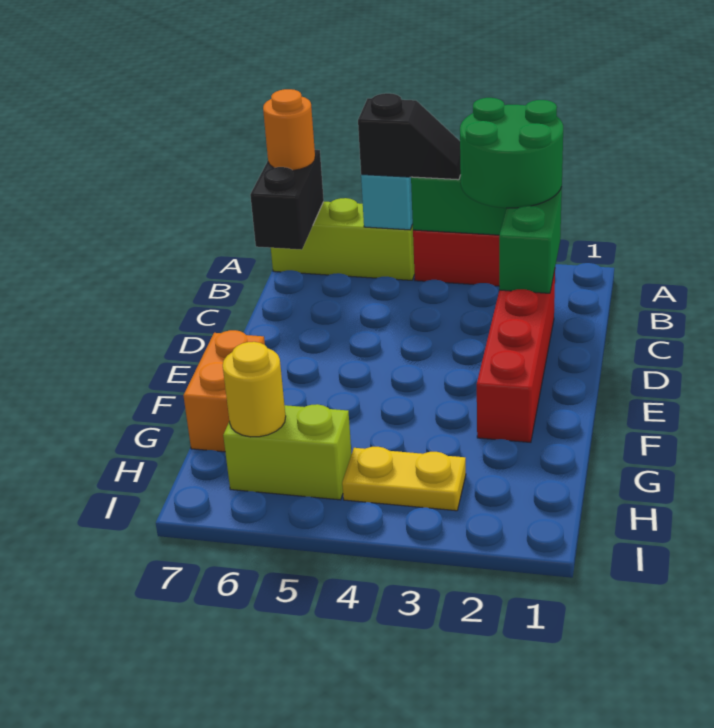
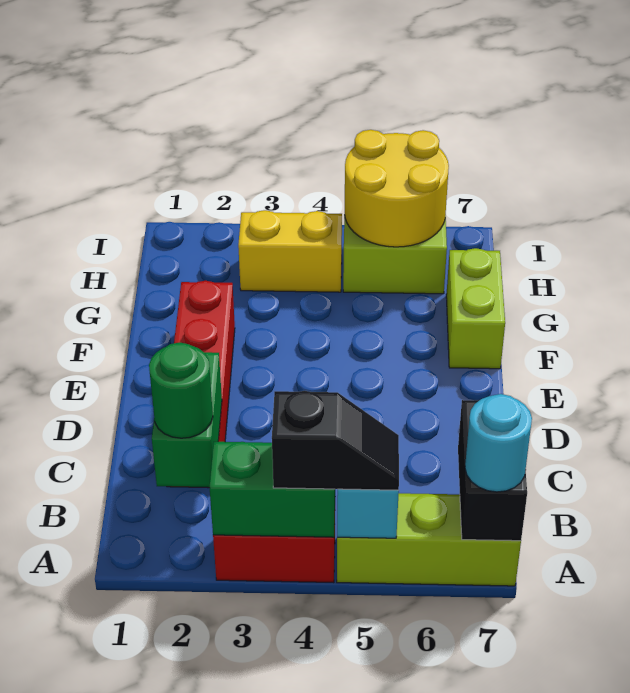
green 2x2 round brick [460,98,563,208] -> green 1x1 round brick [149,342,213,438]
black 1x2 slope [358,93,461,180] -> black 1x2 slope turned to [272,391,399,490]
orange 1x1 round brick [263,89,315,170] -> cyan 1x1 round brick [465,394,532,492]
orange 1x2 brick [183,330,265,452] -> lime 1x2 brick [446,248,505,369]
yellow 1x2 plate [342,447,466,511] -> yellow 1x2 brick [238,210,342,292]
yellow 1x1 round brick [223,342,286,437] -> yellow 2x2 round brick [345,130,449,247]

